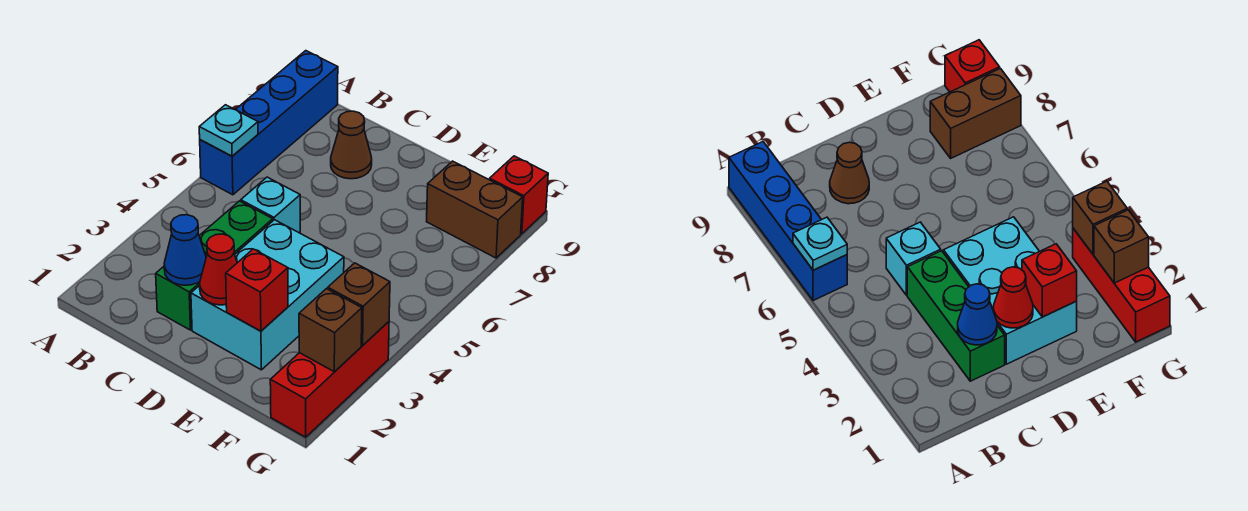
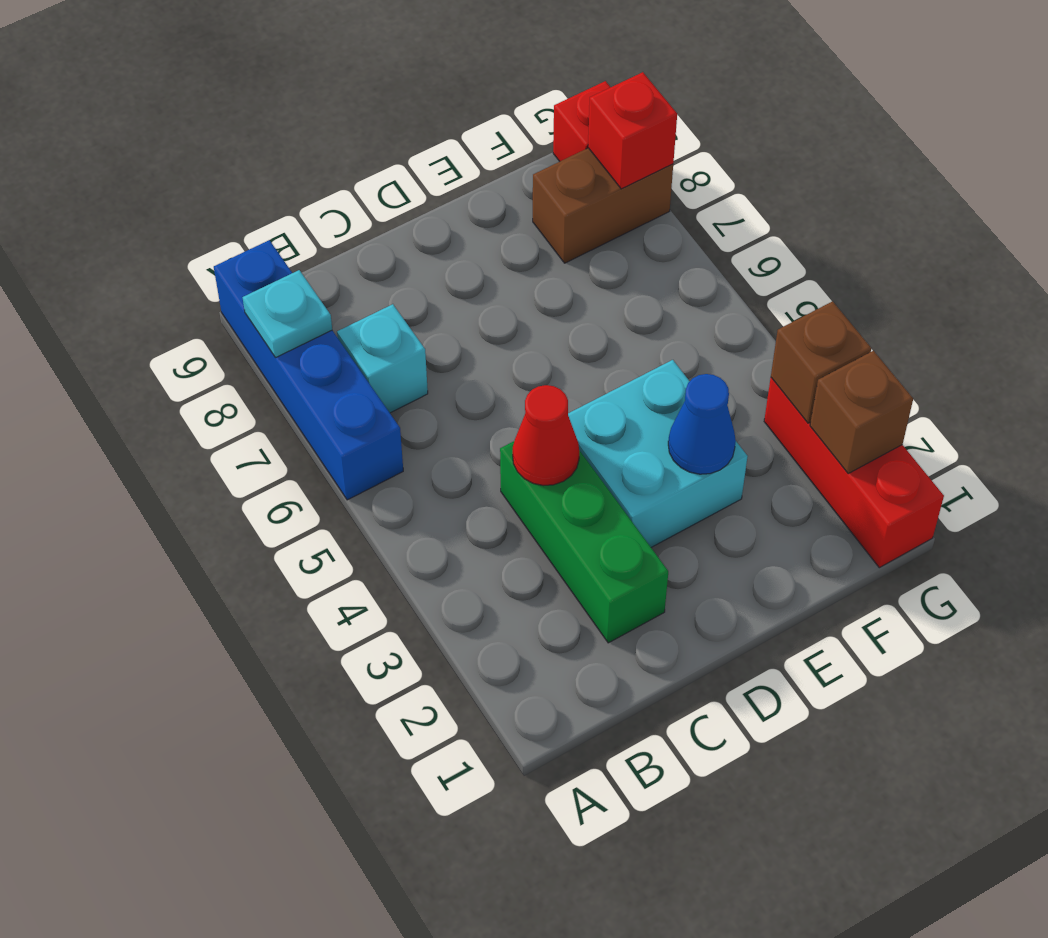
cyan 1x1 plate [199,105,258,156] -> cyan 1x1 plate moved to [243,270,332,358]
blue 1x1 cone [164,215,206,285] -> blue 1x1 cone moved to [668,374,736,474]
cyan 1x1 brick [241,177,300,233] -> cyan 1x1 brick moved to [337,304,428,413]
brown 1x1 cone [331,111,372,179] -> none
cyan 2x3 brick [191,220,344,370] -> cyan 2x2 brick [568,360,748,547]
red 1x1 cone [200,234,237,305] -> red 1x1 cone moved to [513,385,579,485]
red 1x1 brick [226,249,288,331] -> red 1x1 brick moved to [588,72,677,189]

